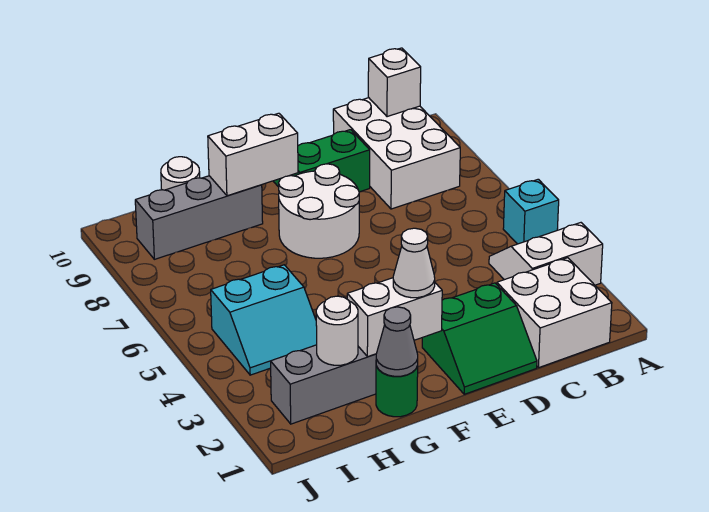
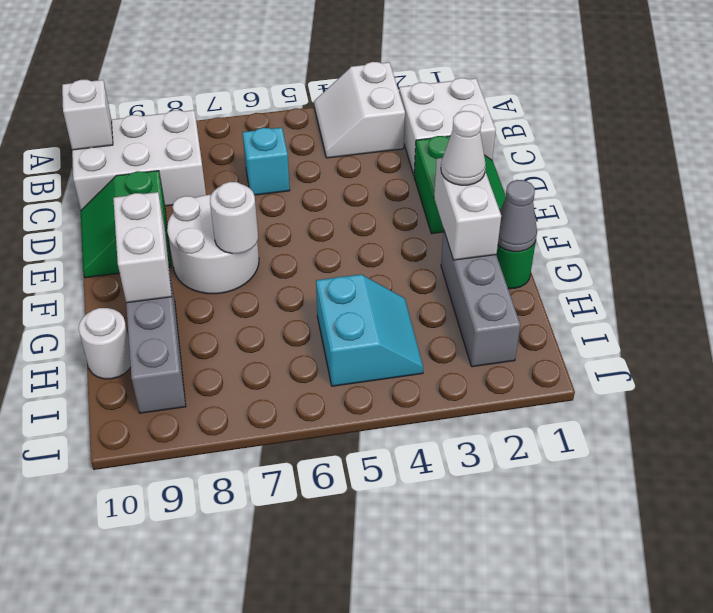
cyan 1x1 brick [503,179,559,244] -> cyan 1x1 brick moved to [243,128,290,195]
white 1x1 round brick [316,296,358,365] -> white 1x1 round brick moved to [210,182,258,254]

